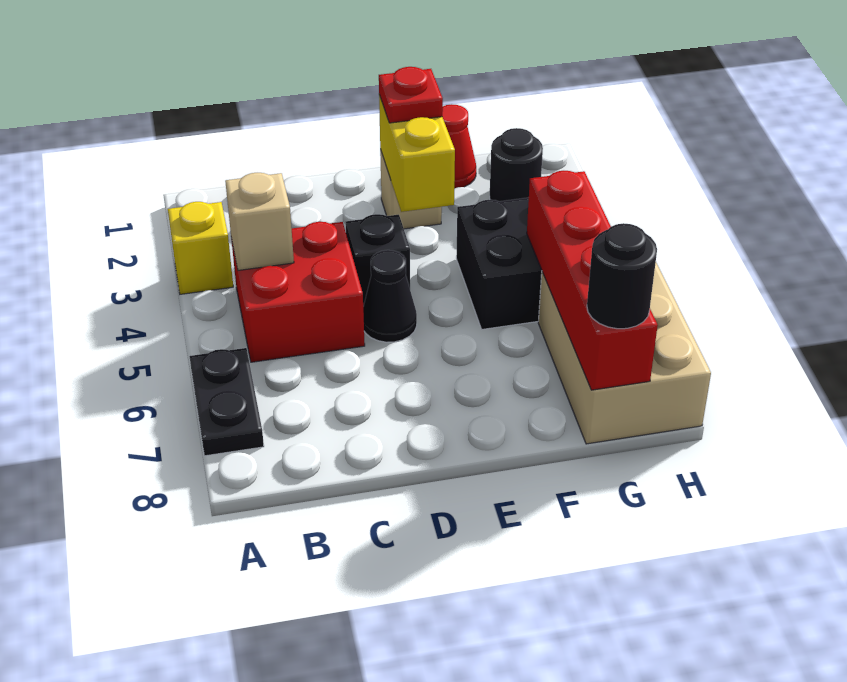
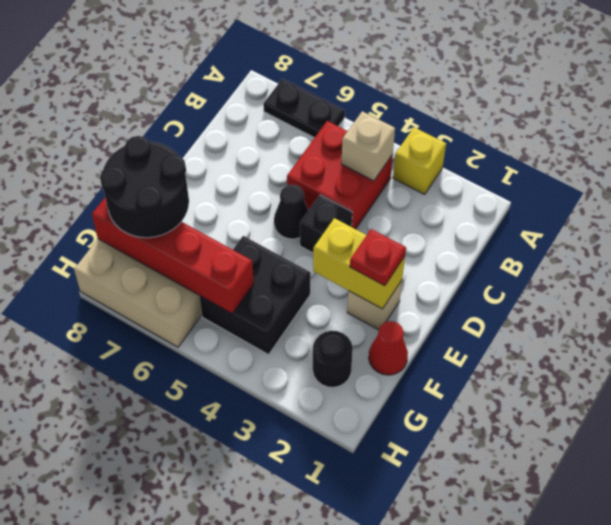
black 1x1 round brick [587,223,657,329] -> black 2x2 round brick [100,136,189,238]

